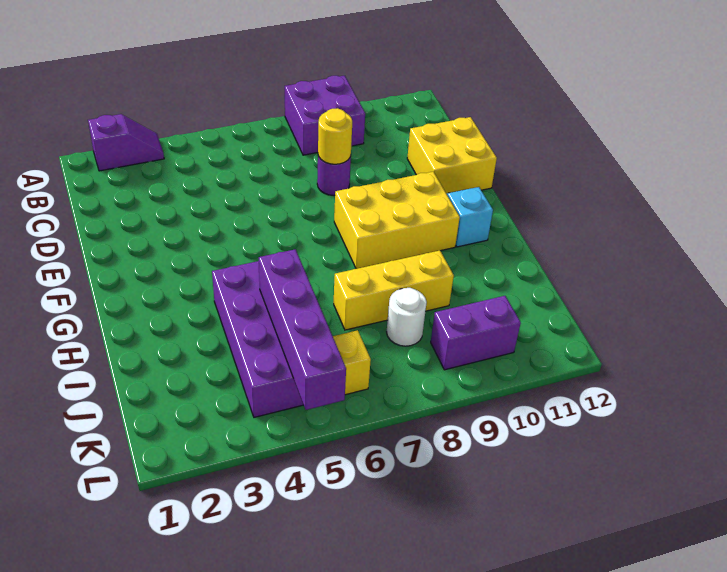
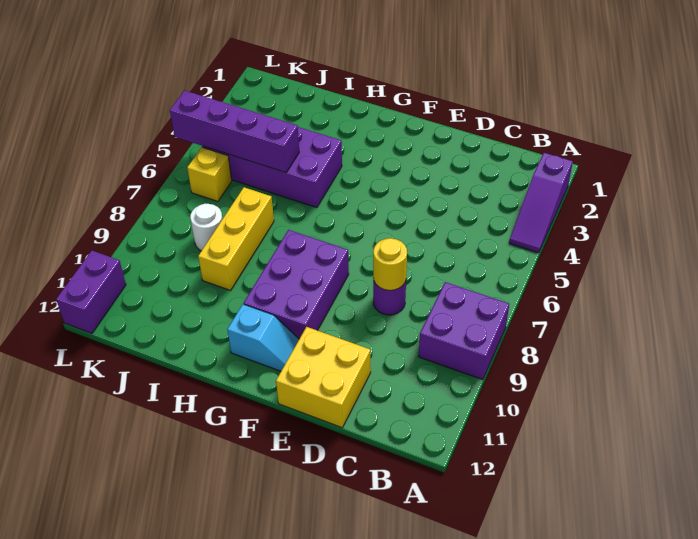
purple 1x2 slope [88,114,164,171] -> purple 1x3 slope [509,153,573,253]
yellow 2x3 brick [334,172,460,269] -> purple 2x3 brick [244,230,349,339]
purple 1x2 brick [431,296,521,370] -> purple 1x2 brick moved to [56,251,126,333]

